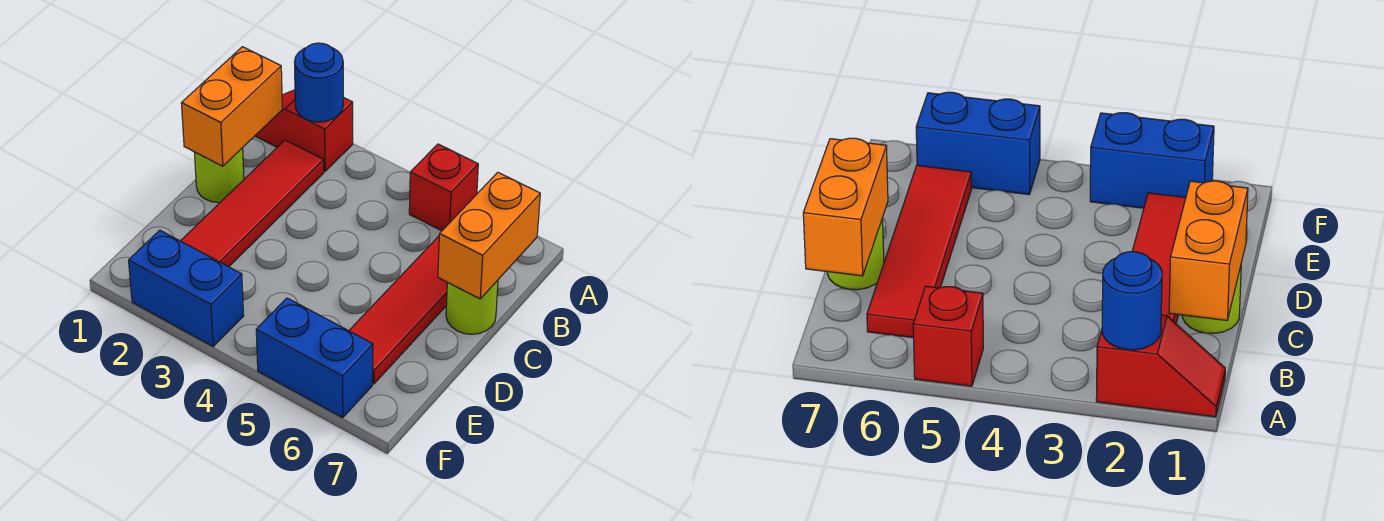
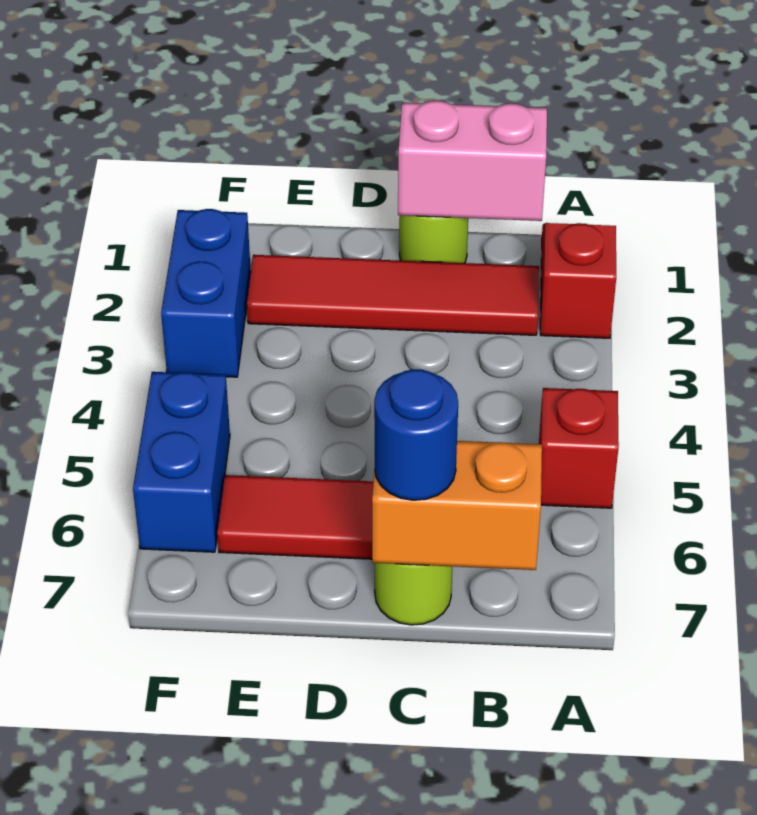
blue 1x1 round brick [295,43,343,122] -> blue 1x1 round brick moved to [374,369,458,500]
orange 1x2 brick [181,47,282,166] -> pink 1x2 brick [398,101,547,221]

